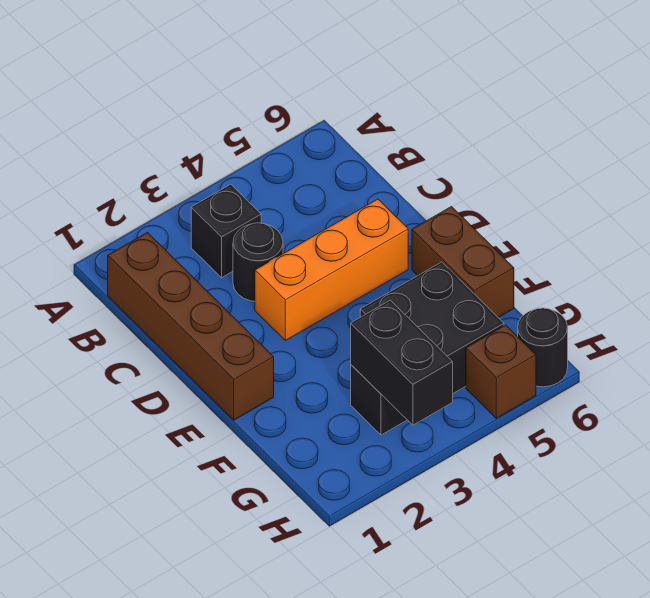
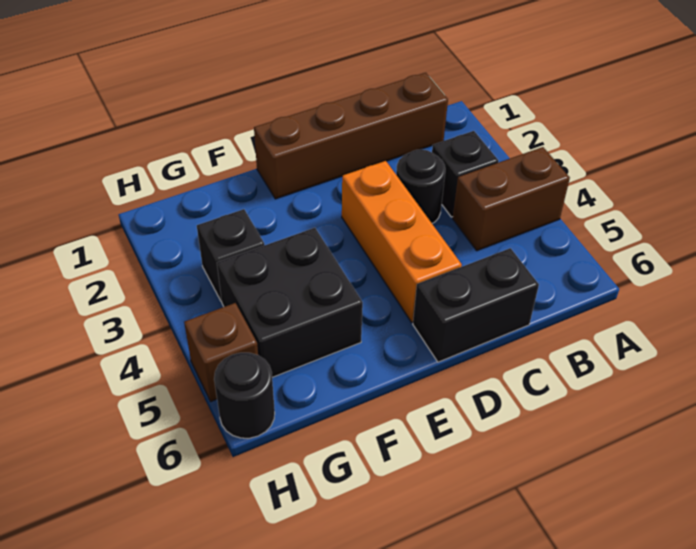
brown 1x2 brick [412,207,514,318] -> brown 1x2 brick moved to [453,147,570,251]
black 1x2 brick [351,300,453,425] -> black 1x2 brick moved to [413,248,539,362]

